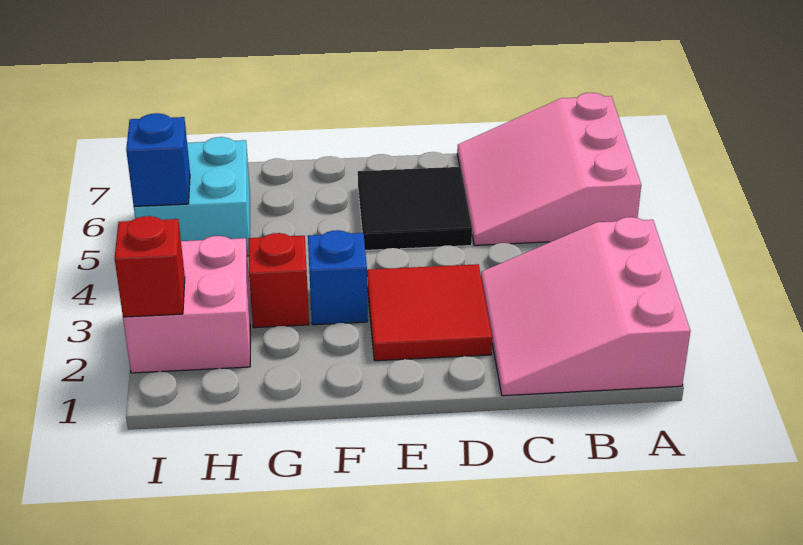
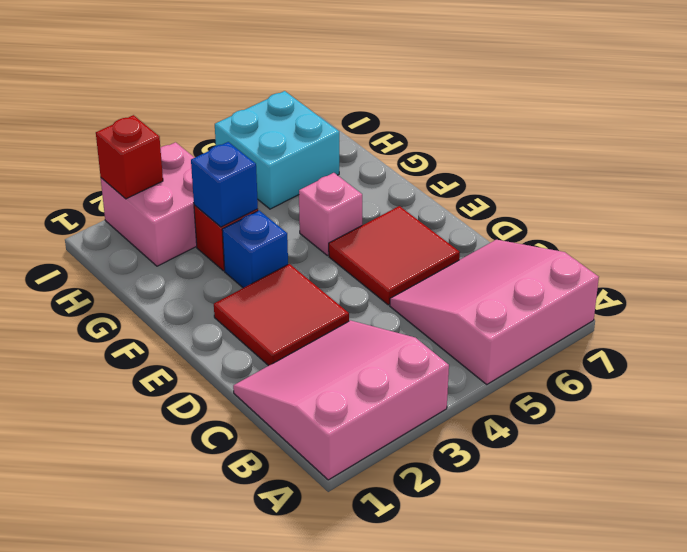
black 2x2 tile [358,167,472,250] -> red 2x2 tile [329,206,460,305]
none -> pink 1x1 brick [299,173,362,256]
blue 1x1 brick [126,113,190,206] -> blue 1x1 brick moved to [191,142,258,227]

